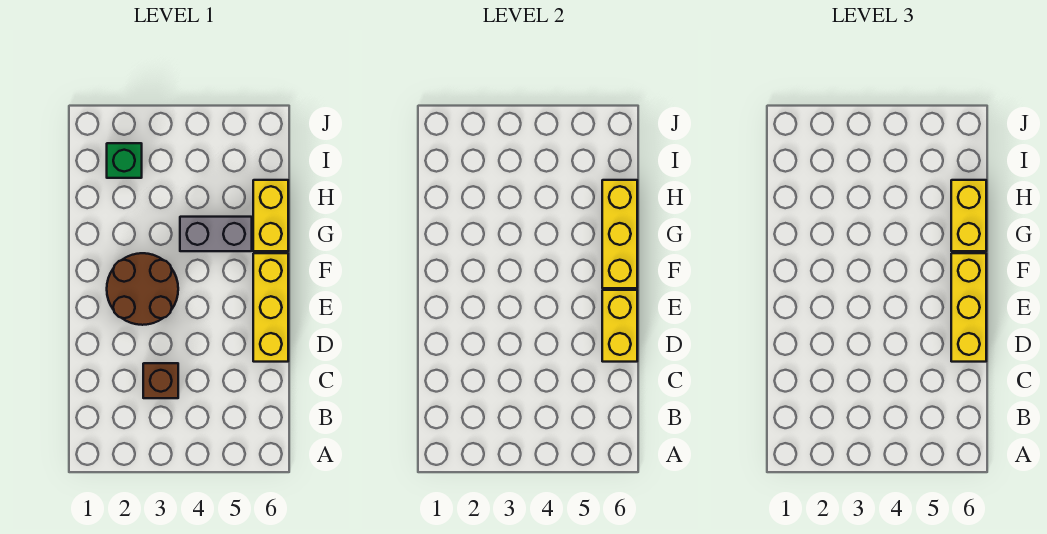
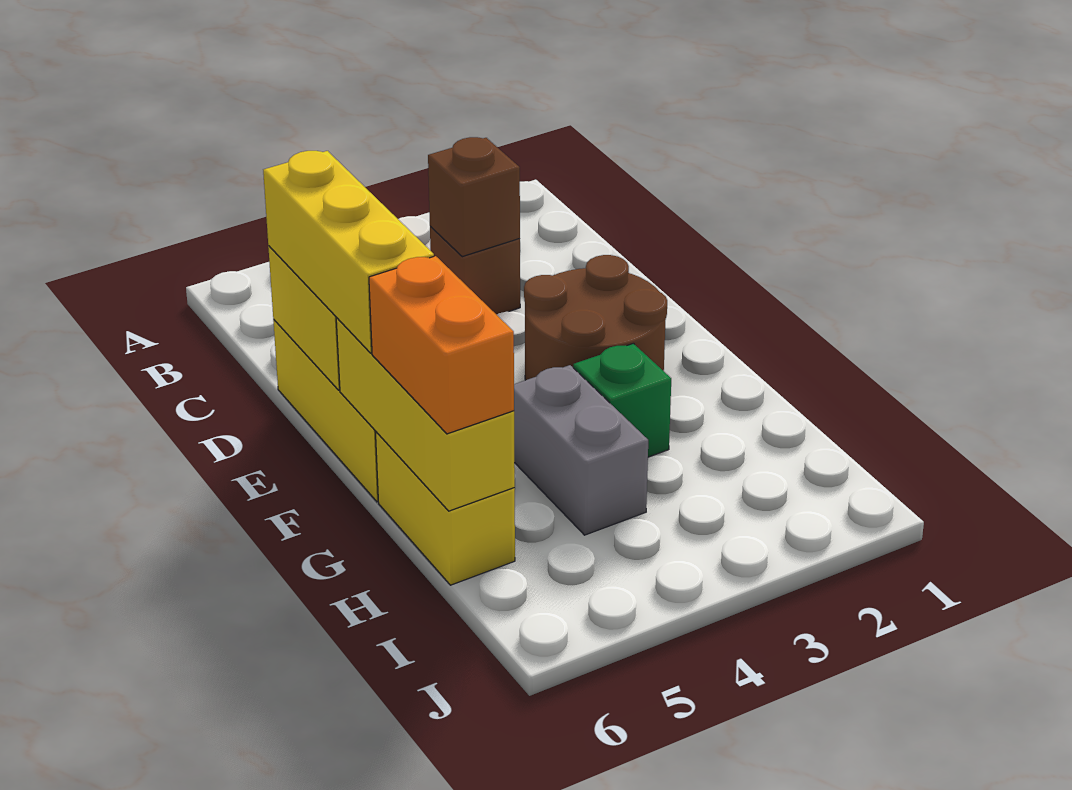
none -> brown 1x1 brick [428,137,520,257]
grey 1x2 brick [180,217,252,251] -> grey 1x2 brick turned to [514,365,648,535]
yellow 1x2 brick [951,180,986,251] -> orange 1x2 brick [369,256,514,434]
green 1x1 brick [107,143,142,178] -> green 1x1 brick moved to [573,343,671,457]

